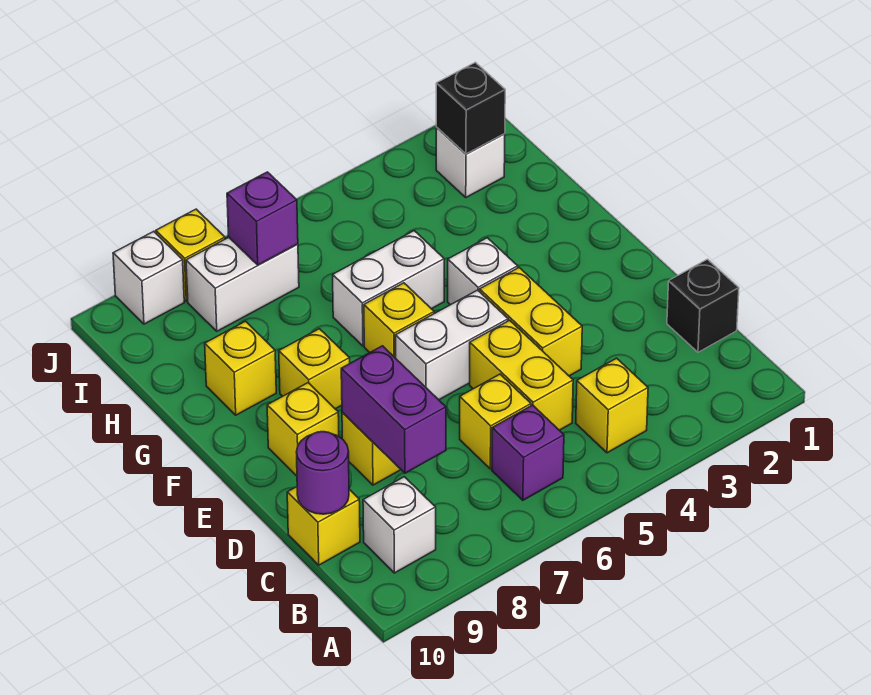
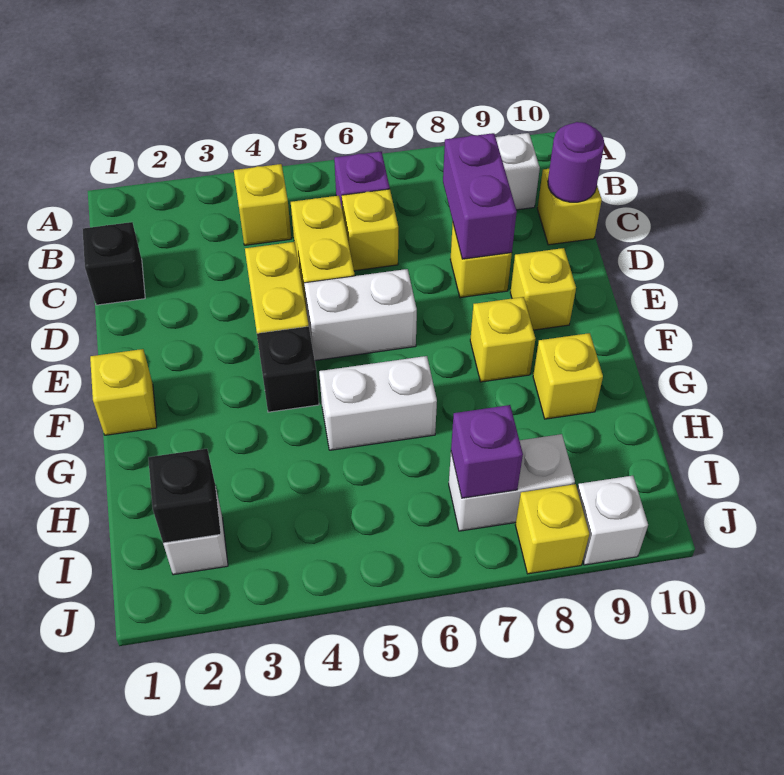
white 1x1 brick [448,238,518,305] -> black 1x1 brick [257,326,319,412]
yellow 1x1 brick [364,283,434,358] -> yellow 1x1 brick moved to [90,349,157,435]

